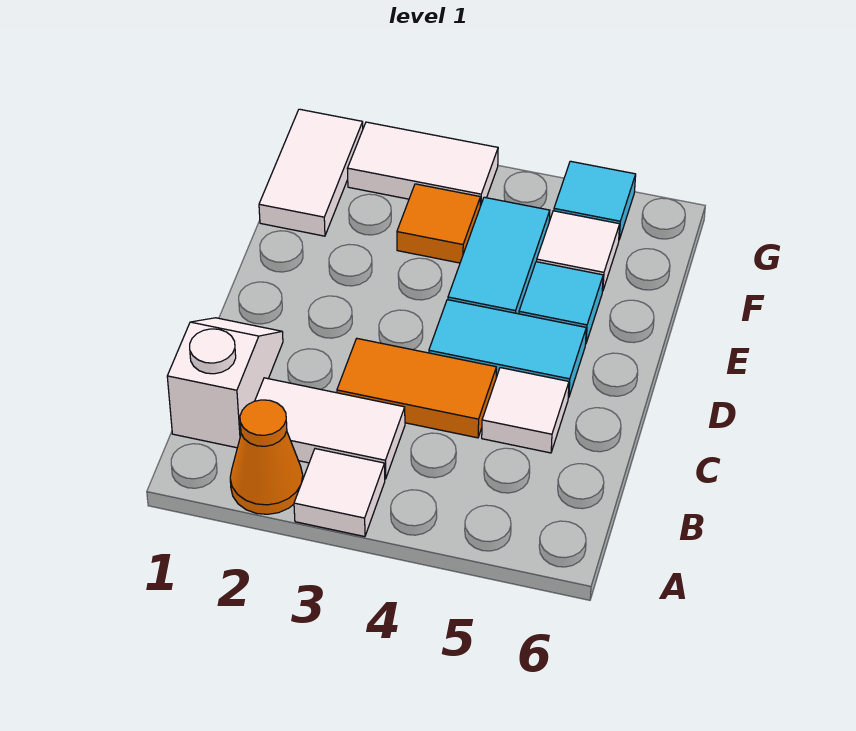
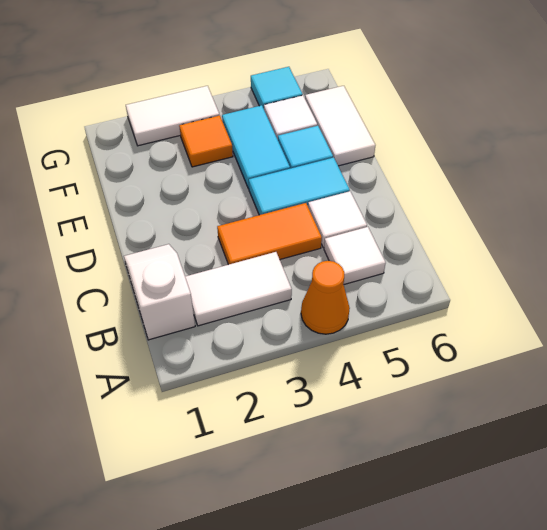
orange 1x1 cone [230,400,303,514] -> orange 1x1 cone moved to [301,261,350,334]
white 1x1 tile [294,449,385,537] -> white 1x1 tile moved to [324,227,386,285]
white 1x2 tile [259,109,363,236] -> white 1x2 tile moved to [305,86,375,166]

